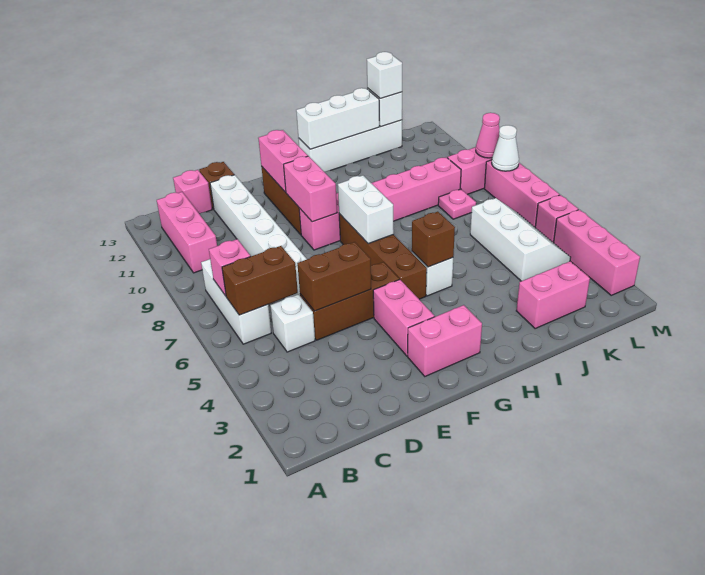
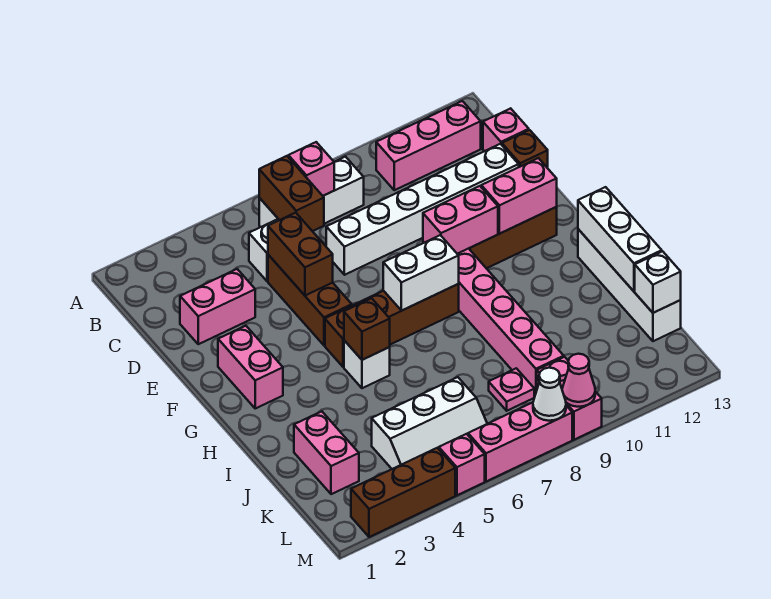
pink 1x2 brick [373,279,435,356] -> pink 1x2 brick moved to [180,269,255,344]
white 1x1 brick [367,52,402,98] -> none
pink 1x3 brick [554,210,640,295] -> brown 1x3 brick [351,448,455,537]

